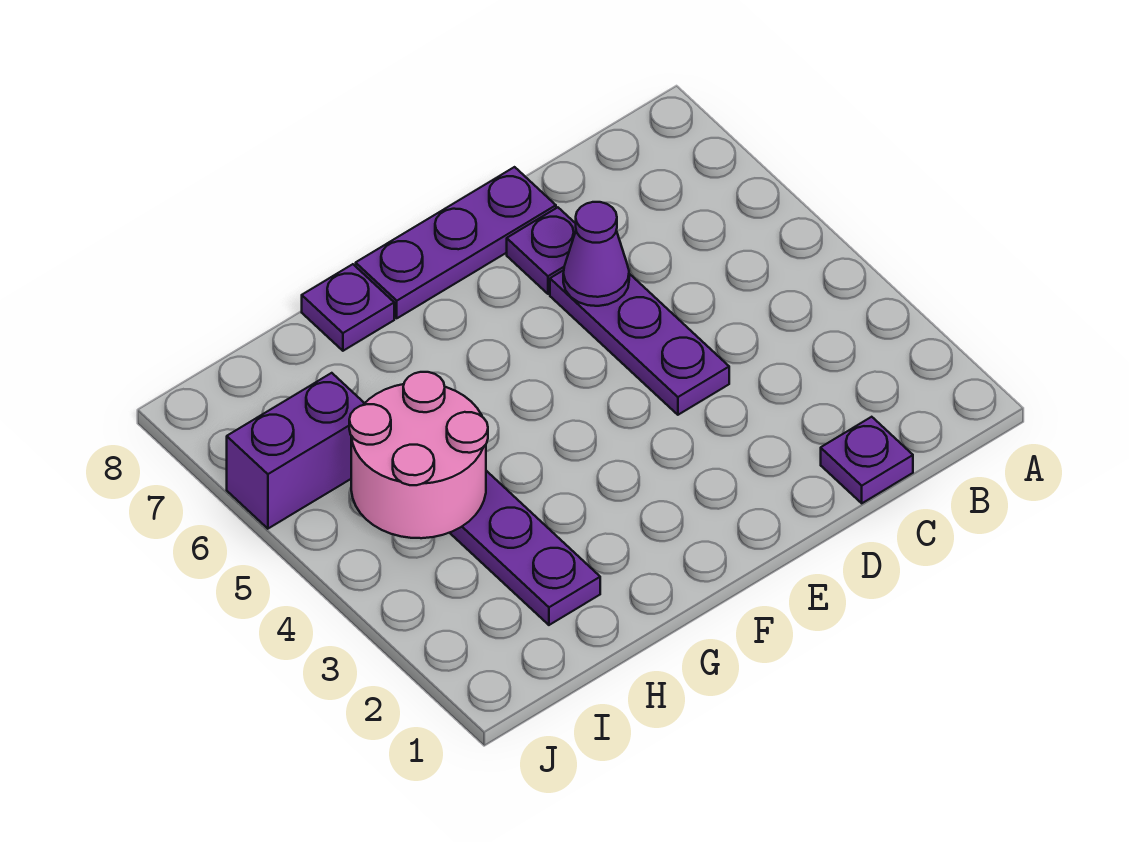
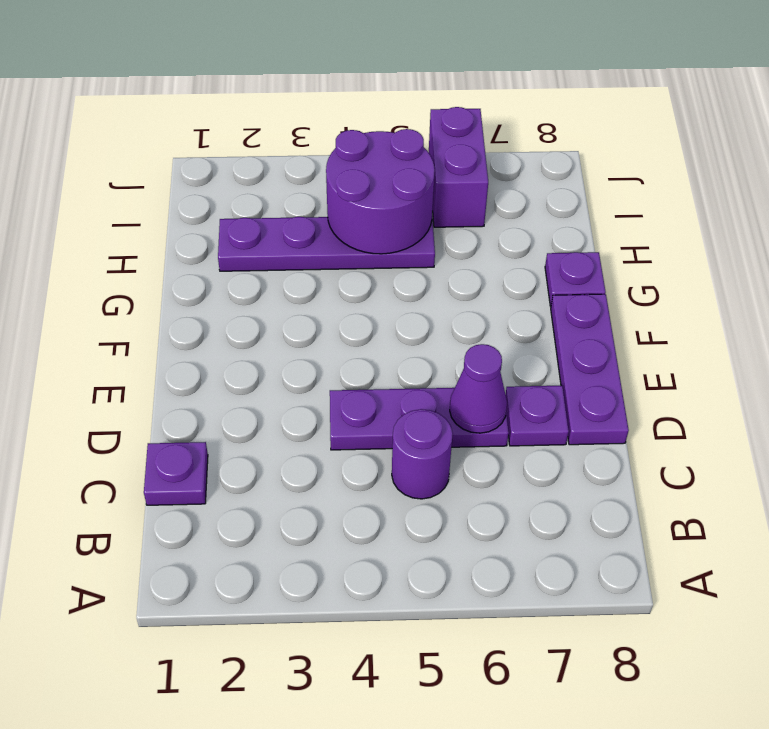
none -> purple 1x1 round brick [392,409,453,499]
pink 2x2 round brick [349,372,488,538] -> purple 2x2 round brick [326,129,435,254]

